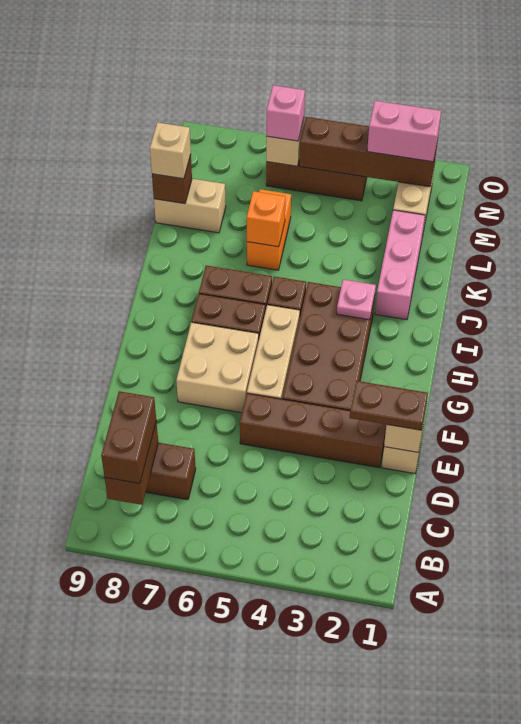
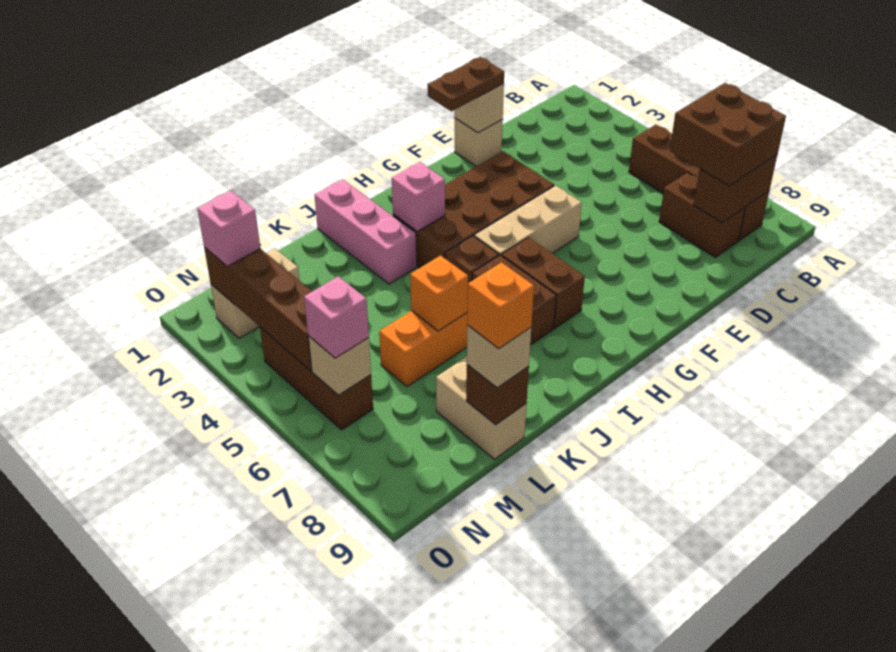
brown 1x2 brick [101,391,156,483] -> brown 2x2 brick [670,83,786,186]
brown 1x2 plate [350,381,428,430] -> brown 1x2 plate turned to [427,57,504,111]
brown 1x4 brick [240,393,386,468] -> brown 1x4 brick moved to [629,125,769,241]
tan 2x2 brick [176,322,259,413] -> none
pink 1x1 plate [337,280,376,320] -> pink 1x1 brick [392,162,445,231]
pink 1x3 brick [375,210,425,320] -> pink 1x3 brick turned to [315,179,417,284]
none -> orange 1x1 brick [467,262,534,349]
pink 1x2 brick [367,101,441,162] -> pink 1x1 brick [197,191,260,266]

